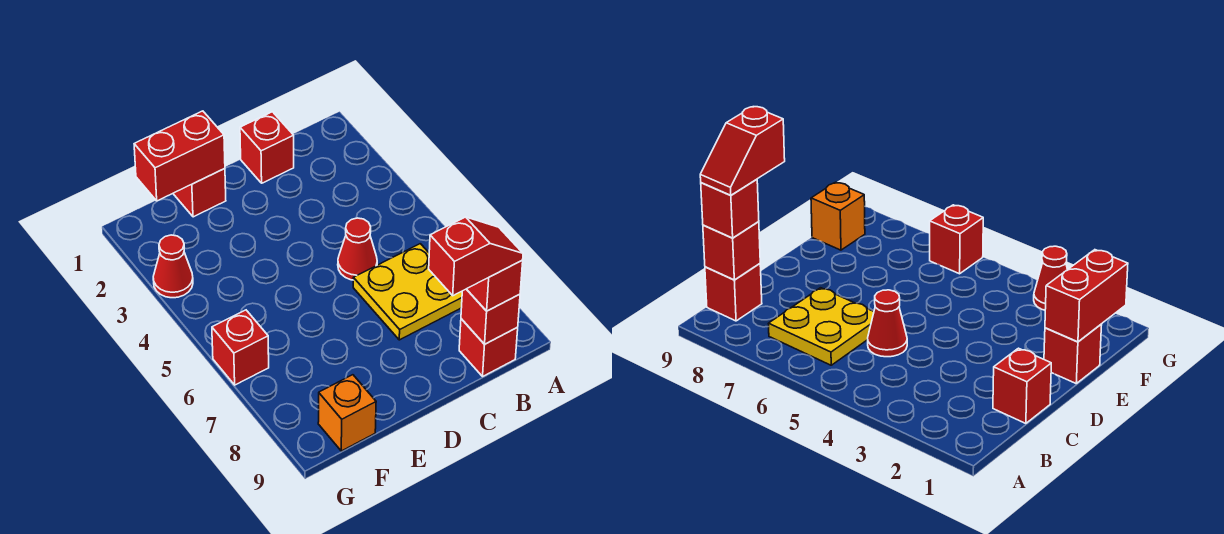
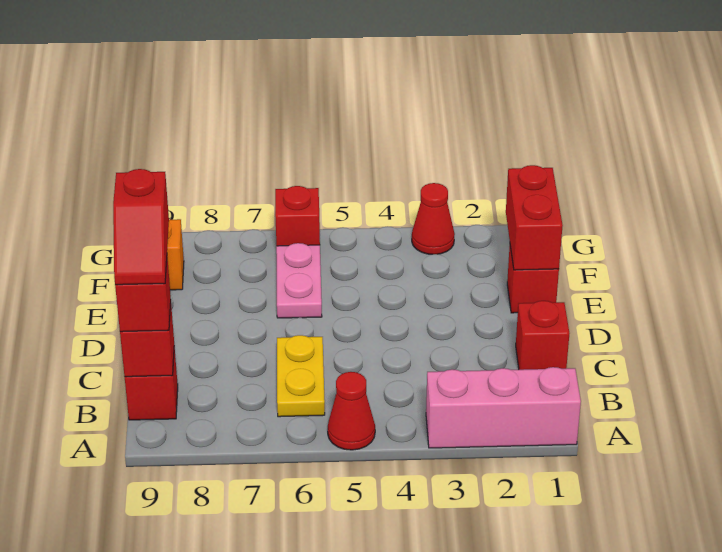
none -> pink 1x3 brick [426,367,581,448]
yellow 2x2 plate [353,244,462,340] -> yellow 1x2 plate [277,335,325,417]
red 1x1 cone [338,218,377,280] -> red 1x1 cone moved to [328,372,375,450]
none -> pink 1x2 plate [276,243,322,318]

